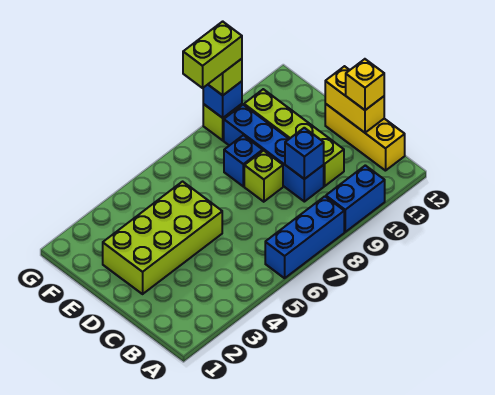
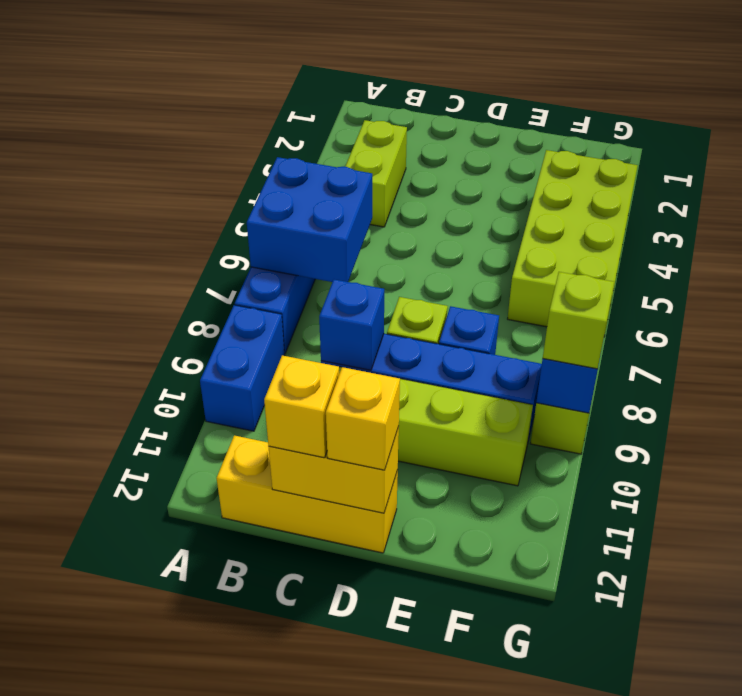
none -> blue 2x2 brick [247,157,372,282]
lime 2x4 brick [103,182,222,294] -> lime 2x4 brick moved to [508,150,638,337]
none -> yellow 1x1 brick [326,367,400,470]
lime 1x2 brick [183,21,242,88] -> lime 1x2 brick moved to [345,120,407,227]

